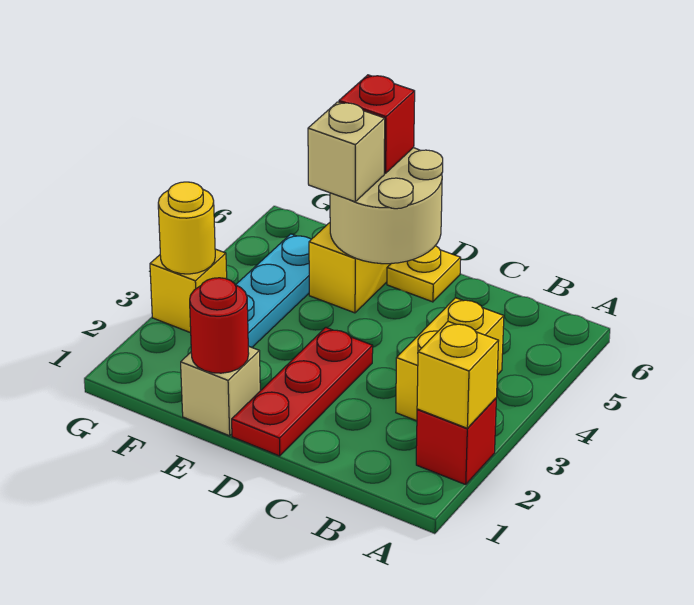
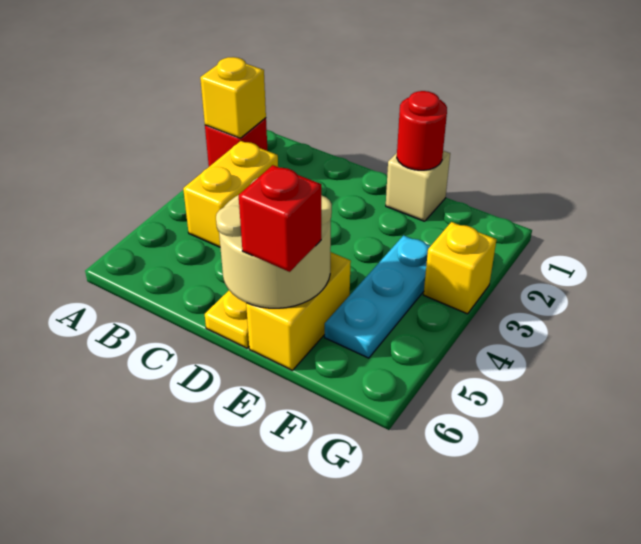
red 1x3 plate [232,328,373,456] -> none
tan 1x1 brick [308,102,385,202] -> none
yellow 1x1 round brick [158,182,215,274] -> none

